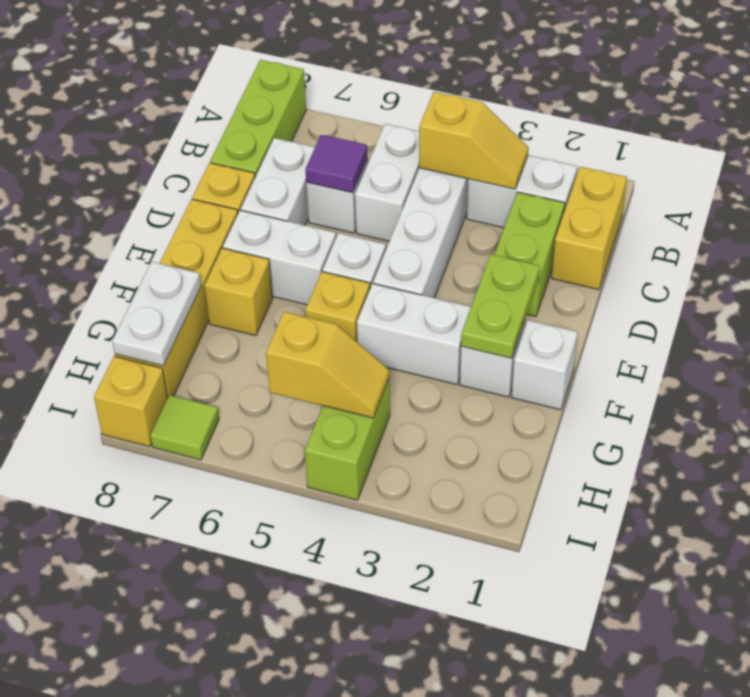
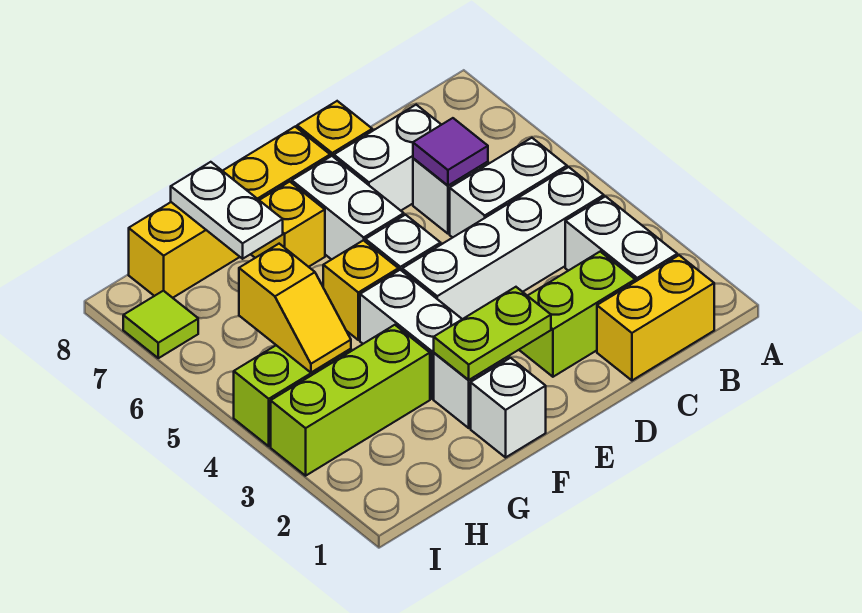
lime 1x3 brick [210,60,306,177] -> lime 1x3 brick moved to [271,325,430,476]
yellow 1x2 slope [419,92,528,189] -> none
white 1x2 plate [112,262,201,366] -> white 1x2 plate turned to [171,162,283,259]
yellow 1x1 brick [94,356,167,447] -> none

